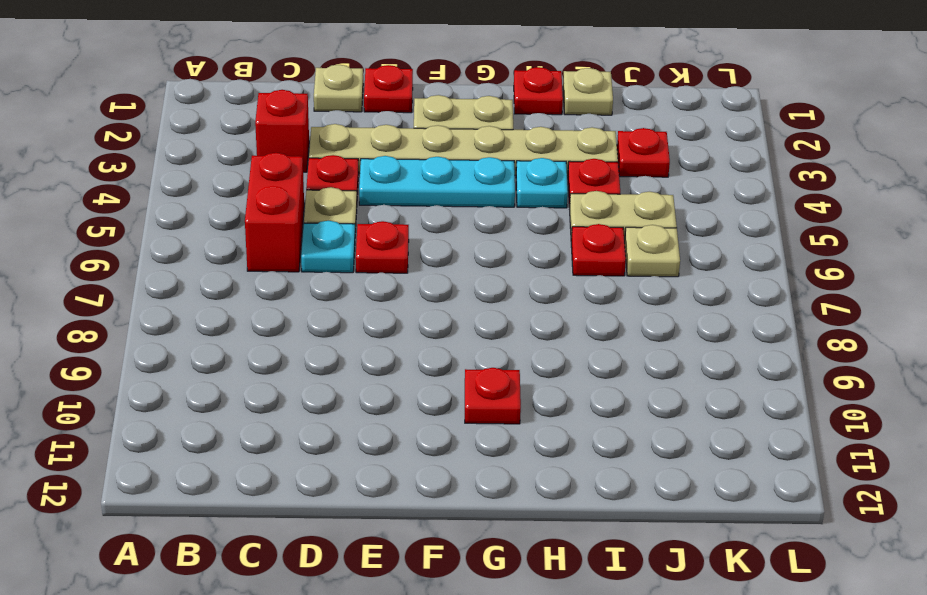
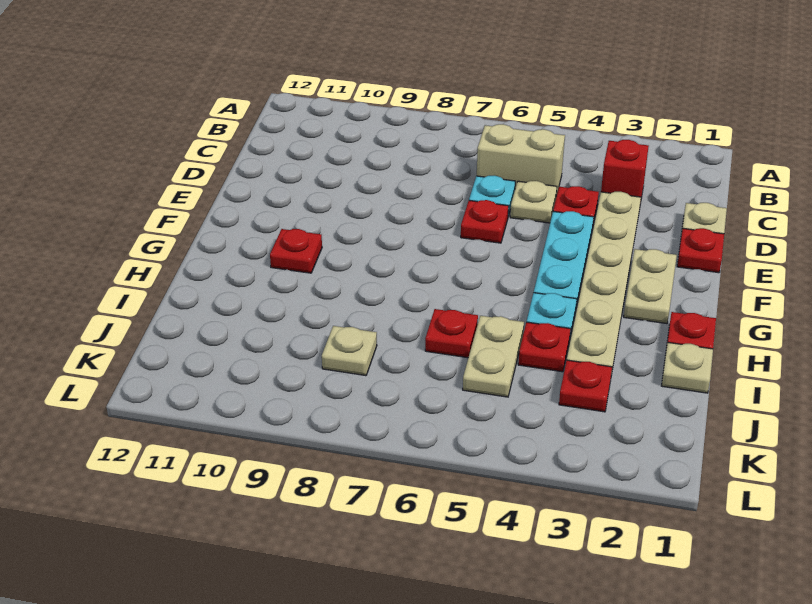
red 1x2 brick [245,153,304,272] -> tan 1x2 brick [477,124,565,196]
tan 1x1 plate [625,225,680,277] -> tan 1x1 plate moved to [322,326,377,376]

